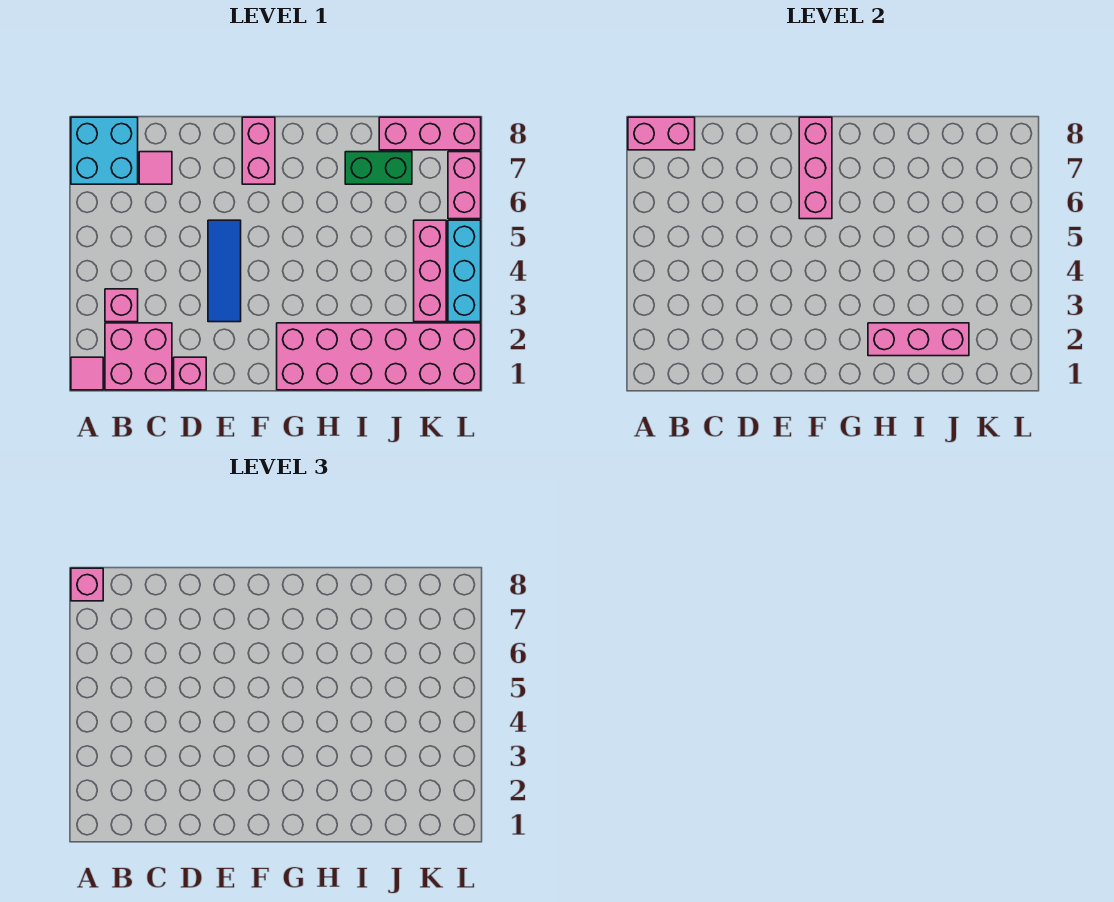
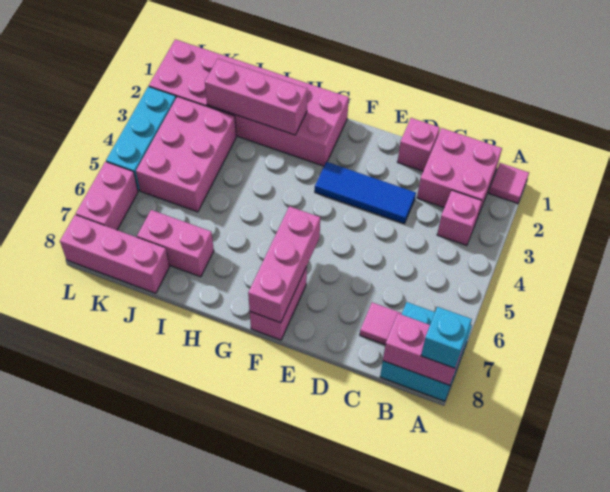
pink 1x1 brick [71,568,103,601] -> cyan 1x1 brick [421,307,472,368]
blue 1x3 tile [208,220,241,322] -> blue 1x3 tile turned to [315,162,416,224]
green 1x2 brick [345,152,412,184] -> pink 1x2 brick [137,210,214,277]
pink 1x3 brick [414,220,446,322] -> pink 2x3 brick [136,96,236,212]

